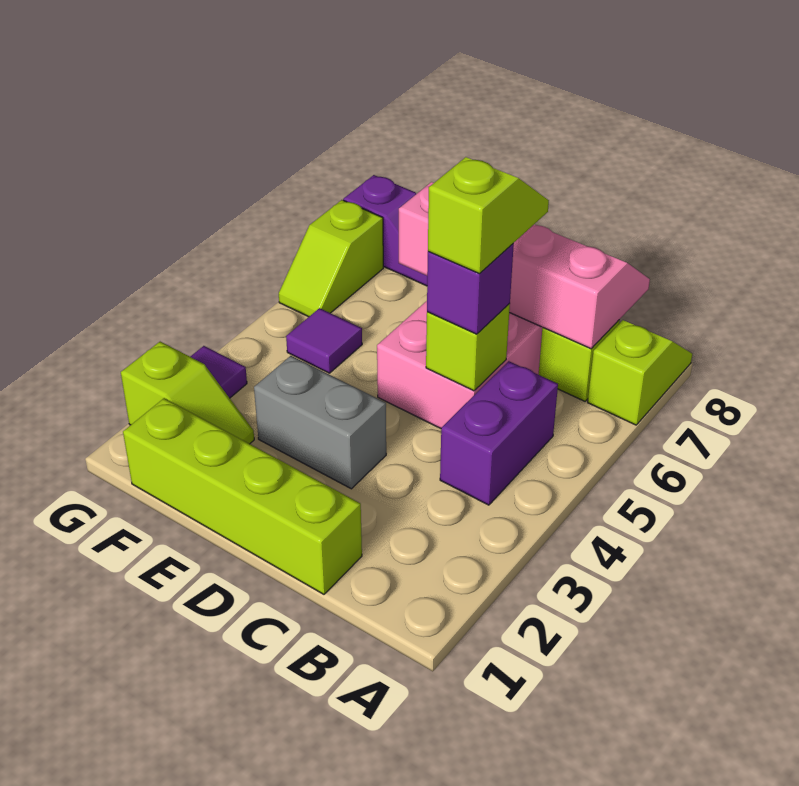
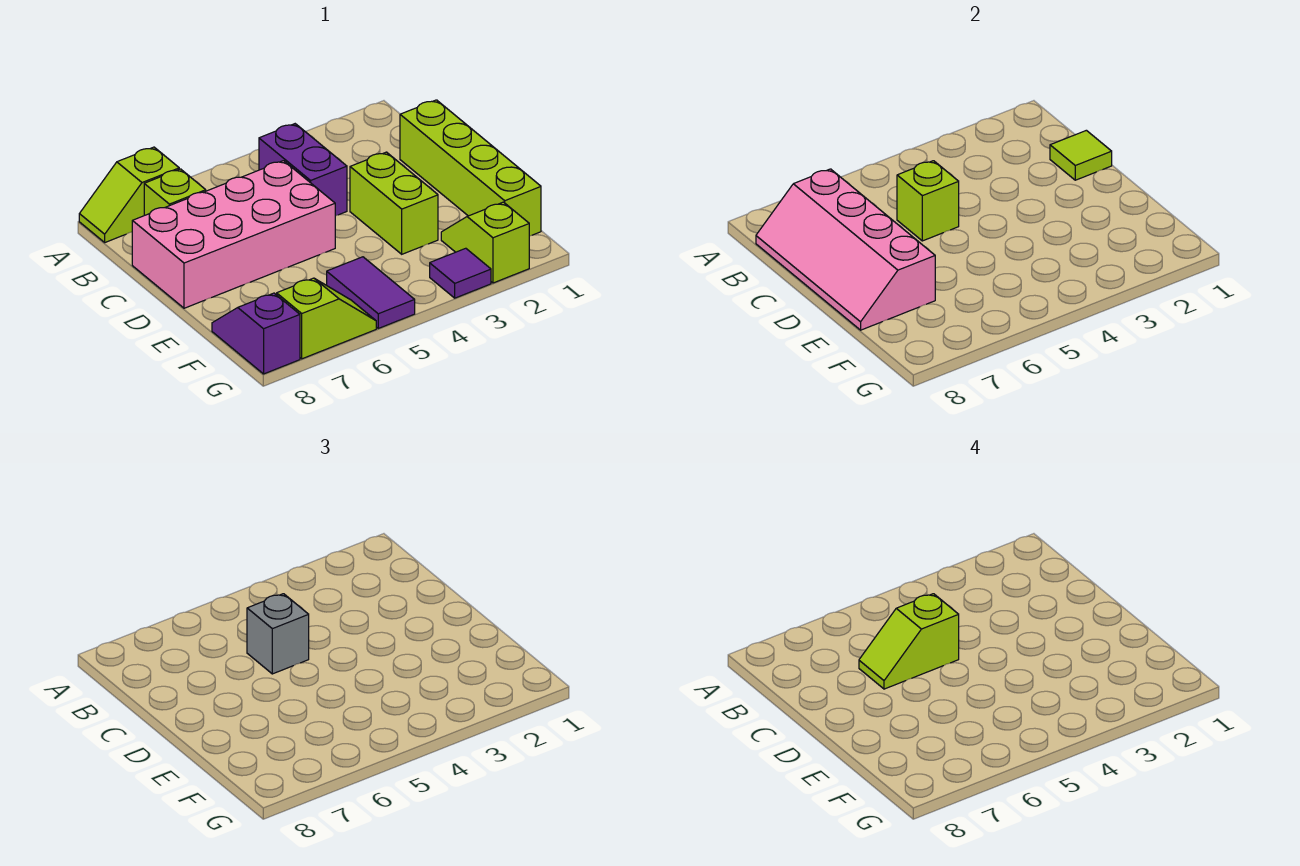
purple 1x2 brick [440,361,558,505] -> purple 1x2 brick turned to [259,124,347,216]
none -> lime 1x1 tile [1050,130,1112,180]
purple 1x1 brick [427,244,514,334] -> grey 1x1 brick [247,594,309,674]
grey 1x2 brick [254,356,386,489] -> lime 1x2 brick [350,152,438,254]
purple 1x1 tile [286,308,362,373] -> purple 1x2 tile [327,257,415,328]

